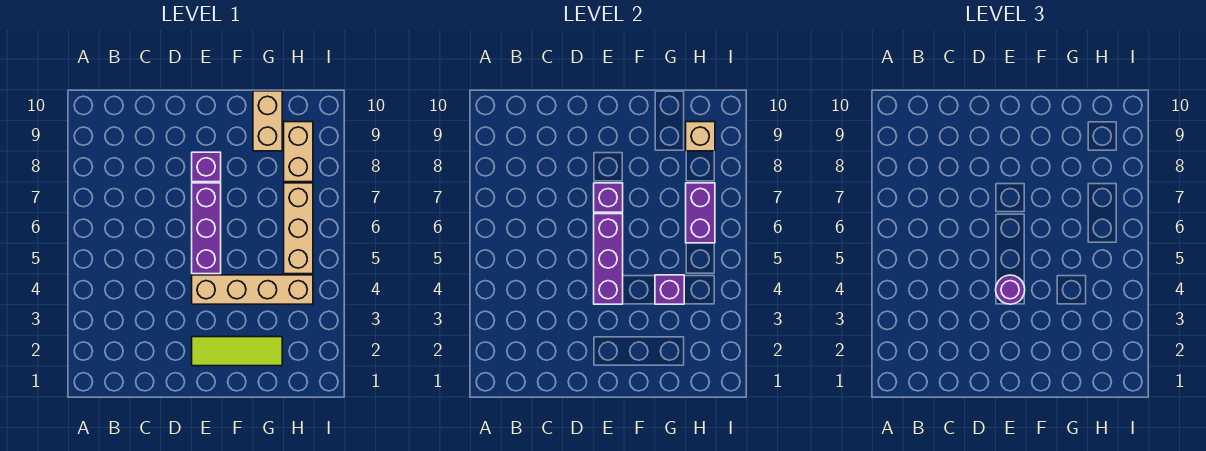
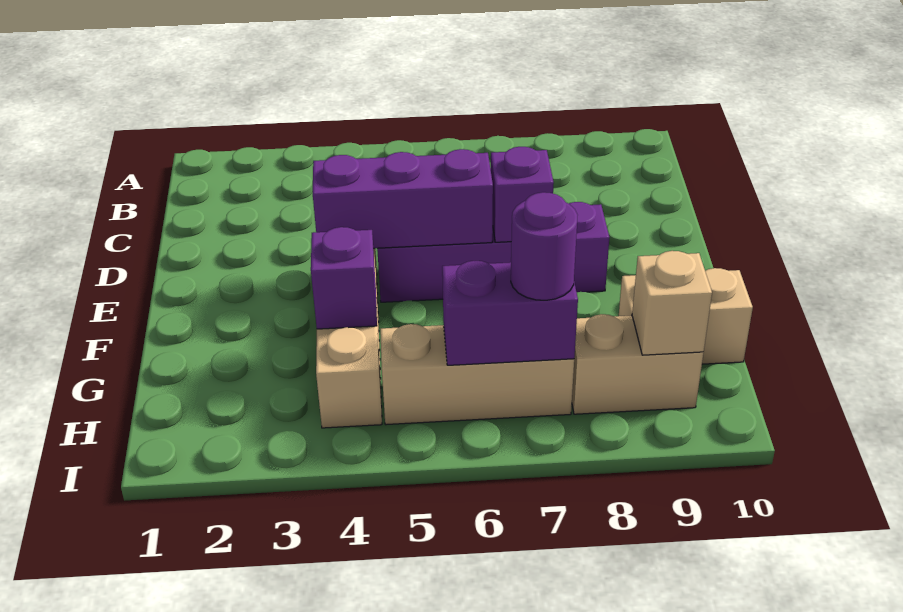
lime 1x3 tile [192,337,282,366] -> none
purple 1x1 round brick [996,275,1025,304] -> purple 1x1 round brick moved to [511,192,578,300]

